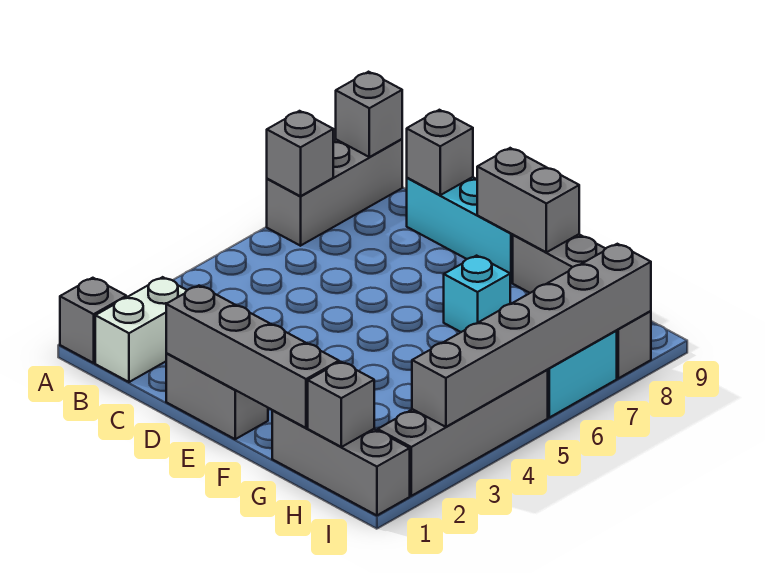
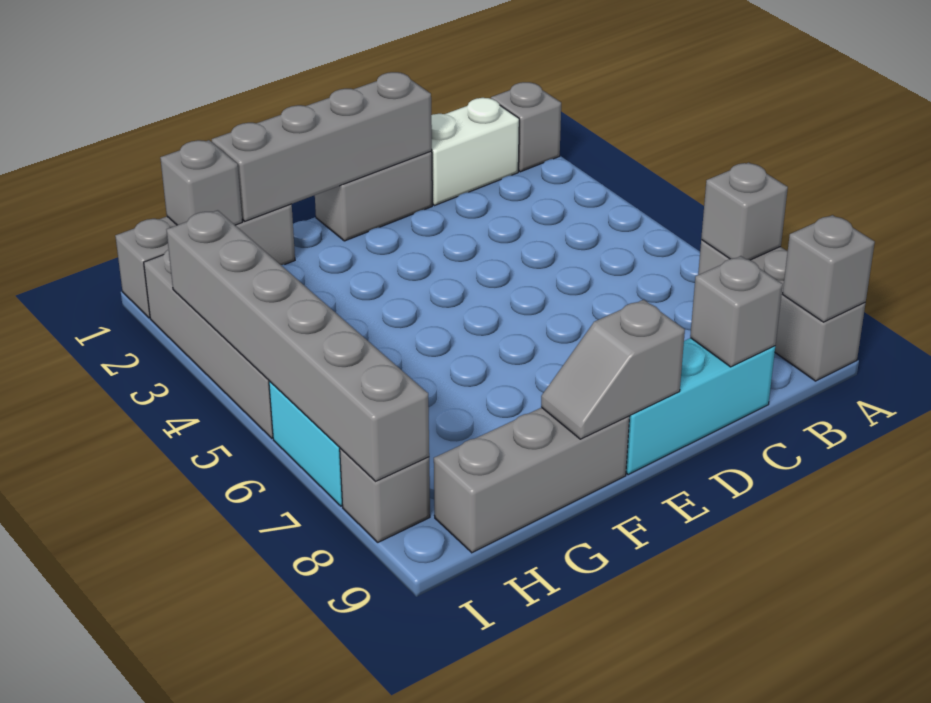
white 1x2 brick [95,277,187,382] -> white 1x2 brick turned to [431,98,519,205]
grey 1x2 brick [477,148,579,252] -> grey 1x2 slope [541,300,685,439]
cyan 1x1 brick [444,256,510,332] -> none

